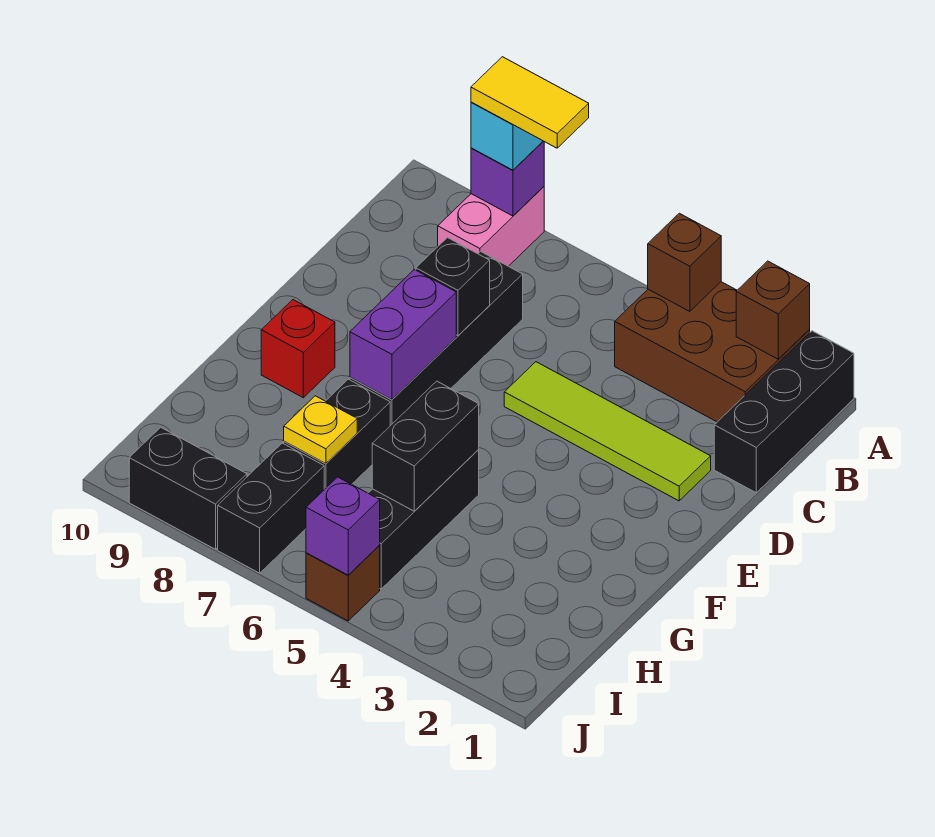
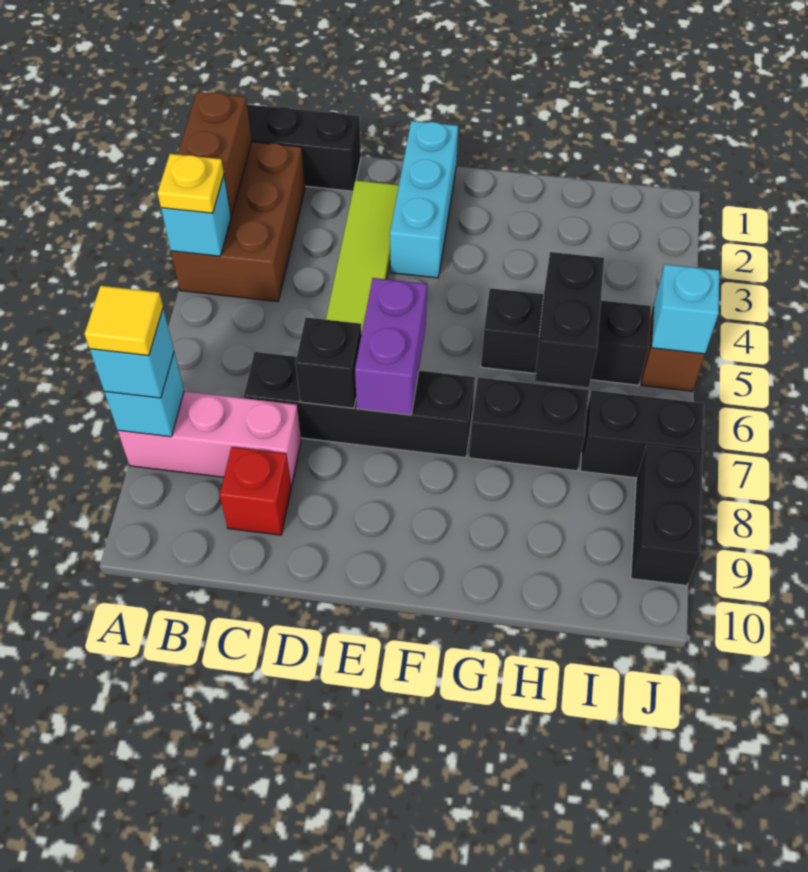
brown 1x1 brick [736,261,810,359] -> brown 1x2 brick [178,92,252,215]
brown 1x1 brick [648,213,721,311] -> cyan 1x1 brick [161,176,231,256]
yellow 1x2 tile [471,57,589,148] -> yellow 1x1 tile [85,286,163,356]
pink 1x2 brick [438,187,544,266] -> pink 1x3 brick [118,391,301,486]
purple 1x1 brick [471,141,544,216] -> cyan 1x1 brick [104,353,184,437]
none -> cyan 1x3 brick [390,121,458,278]
purple 1x2 brick [350,270,456,400] -> purple 1x2 brick turned to [355,278,427,415]
red 1x1 brick [261,300,335,398] -> red 1x1 brick moved to [220,447,291,535]
black 1x2 brick [372,381,479,511] -> black 1x2 brick turned to [535,252,604,387]
yellow 1x1 plate [284,396,357,464] -> yellow 1x1 plate moved to [158,154,224,213]
purple 1x1 brick [306,477,380,575] -> cyan 1x1 brick [652,264,719,354]

